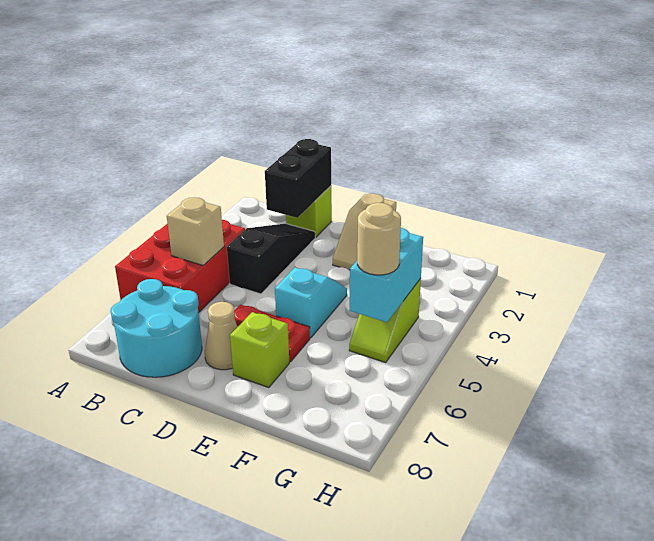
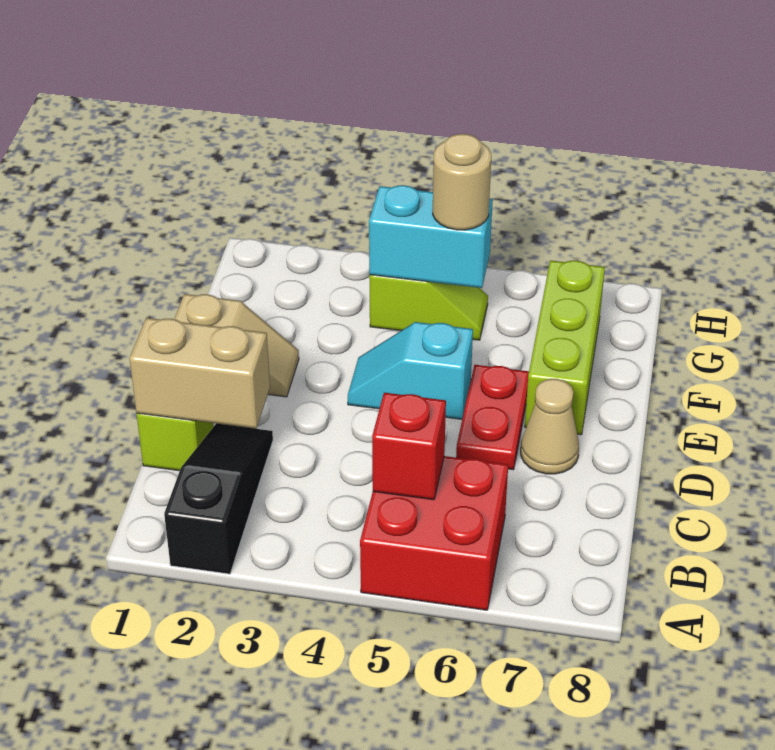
red 2x3 brick [115,220,245,313] -> red 2x2 brick [360,456,508,610]
tan 1x1 brick [167,197,224,265] -> red 1x1 brick [372,393,446,500]
cyan 2x2 round brick [111,279,202,377] -> none
black 1x2 brick [265,139,331,218] -> tan 1x2 brick [129,318,270,429]
black 1x3 slope [227,224,315,294] -> black 1x3 slope turned to [164,424,273,574]
lime 1x1 brick [230,312,289,388] -> lime 1x3 brick [525,261,605,435]

